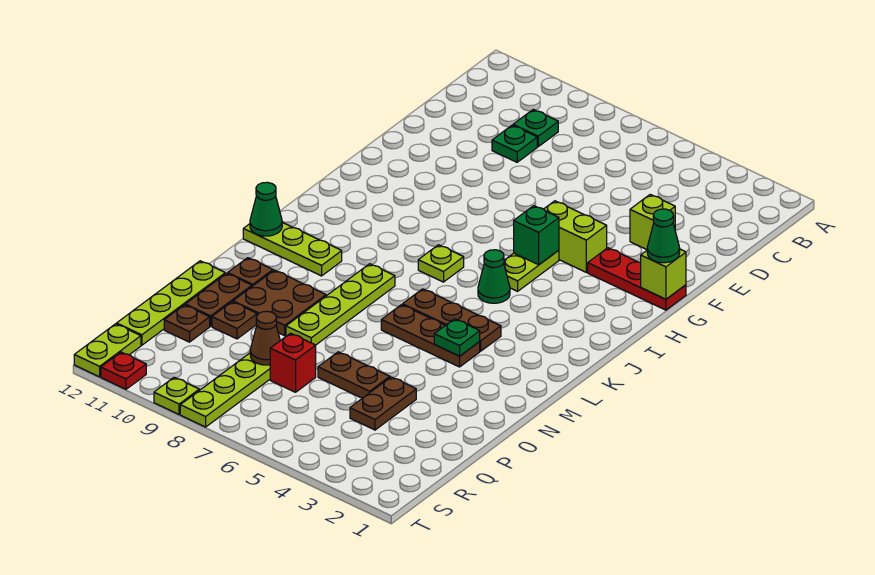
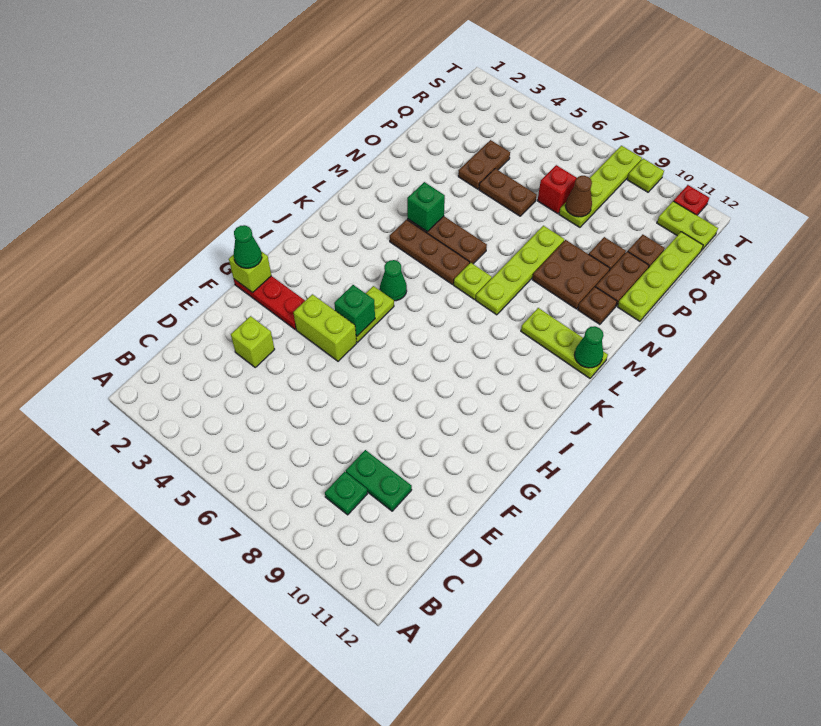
green 1x1 plate [492,125,537,162] -> green 1x2 plate [346,450,412,511]
lime 1x1 plate [418,245,464,282] -> lime 1x1 plate moved to [454,263,492,300]
green 1x1 plate [434,319,480,356] -> green 1x1 brick [407,182,445,231]
lime 1x2 plate [74,324,141,377] -> lime 1x2 plate turned to [657,201,718,251]

